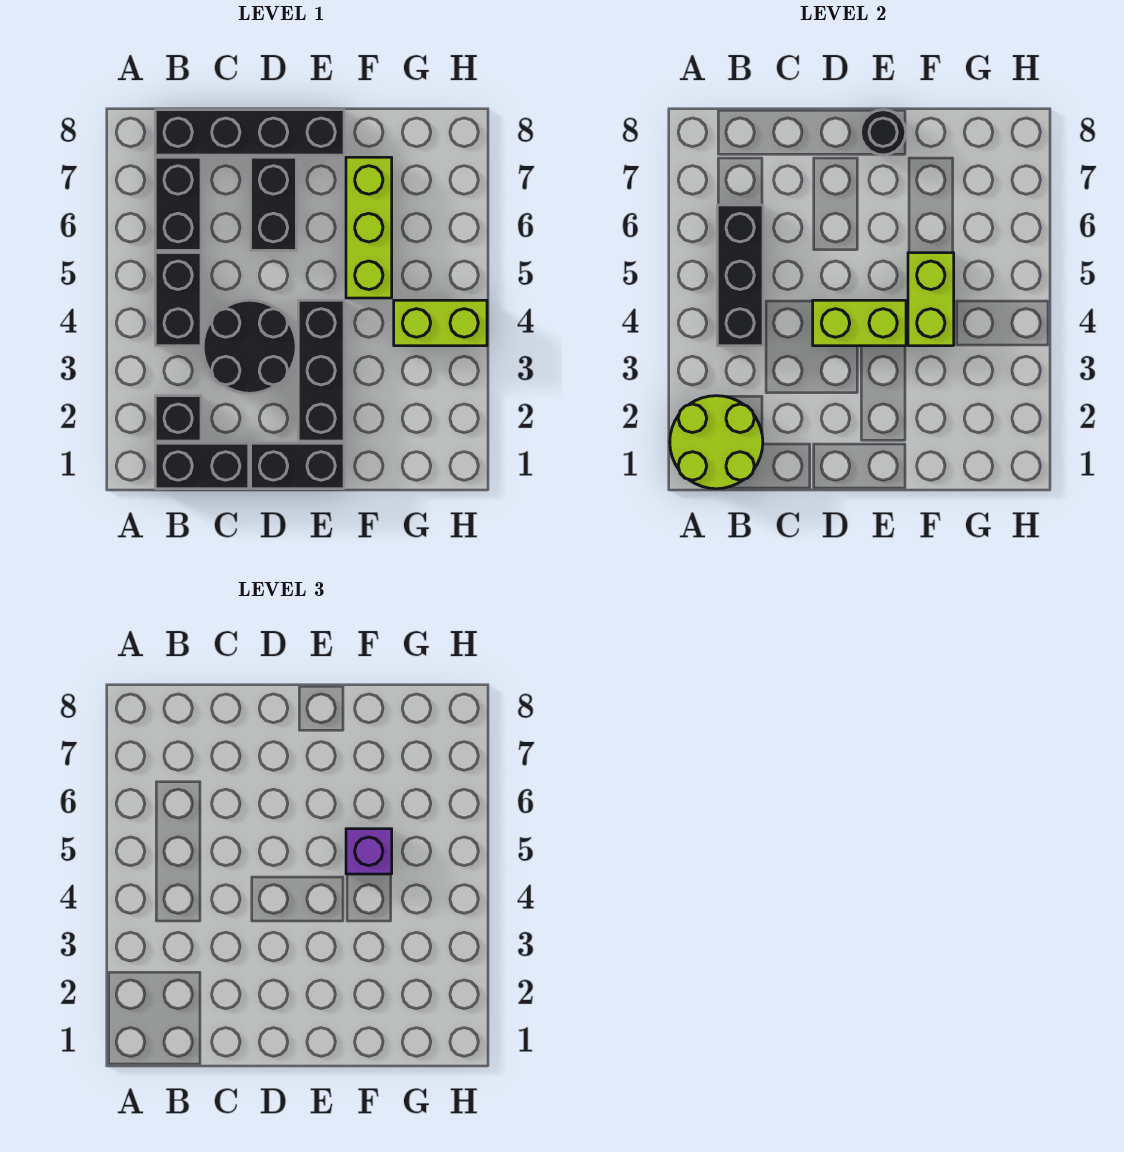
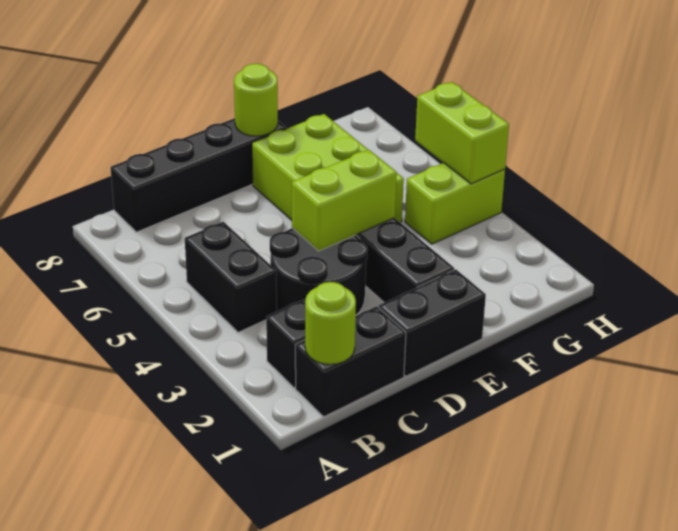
lime 2x2 round brick [670,396,763,489] -> lime 1x1 round brick [305,282,356,365]
black 1x3 brick [717,205,763,346] -> none
black 1x2 brick [155,157,201,250] -> none
black 1x2 brick [251,157,296,250] -> none
black 1x1 round brick [860,110,906,155] -> lime 1x1 round brick [234,64,278,136]
lime 1x2 brick [908,253,954,346] -> lime 1x2 brick moved to [415,82,509,184]
lime 1x3 brick [346,157,392,298] -> lime 2x3 brick [252,114,404,222]
purple 1x1 brick [346,829,392,874] -> none

